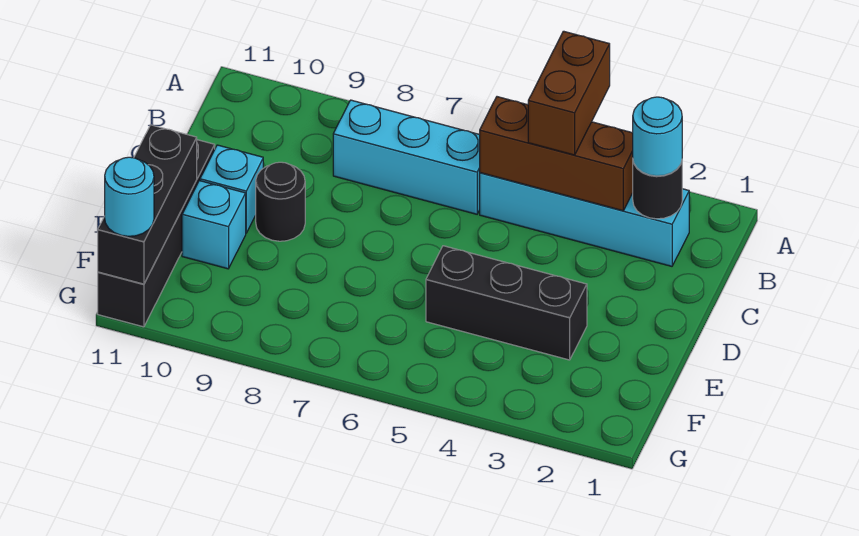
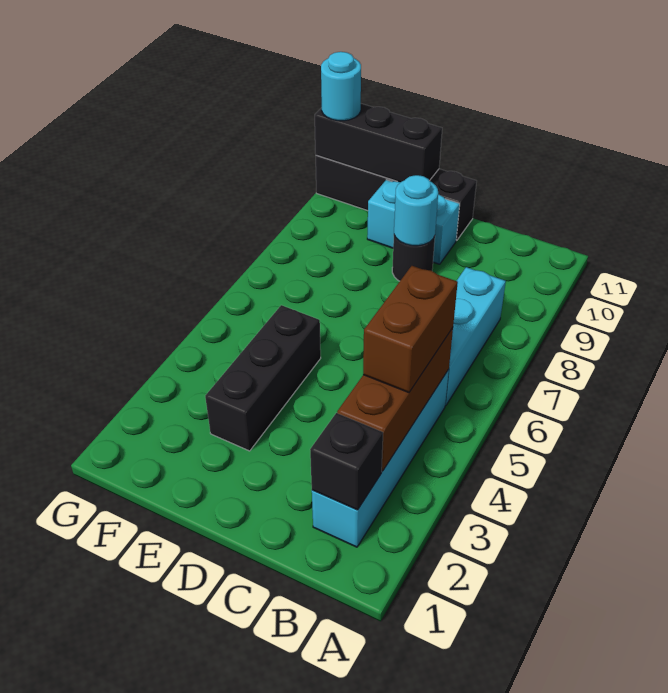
brown 1x2 brick [528,31,610,155] -> brown 1x2 brick turned to [363,266,458,393]
black 1x1 round brick [633,162,682,219] -> black 1x1 brick [310,413,383,510]
cyan 1x1 round brick [633,97,682,176] -> cyan 1x1 round brick moved to [394,175,438,246]

